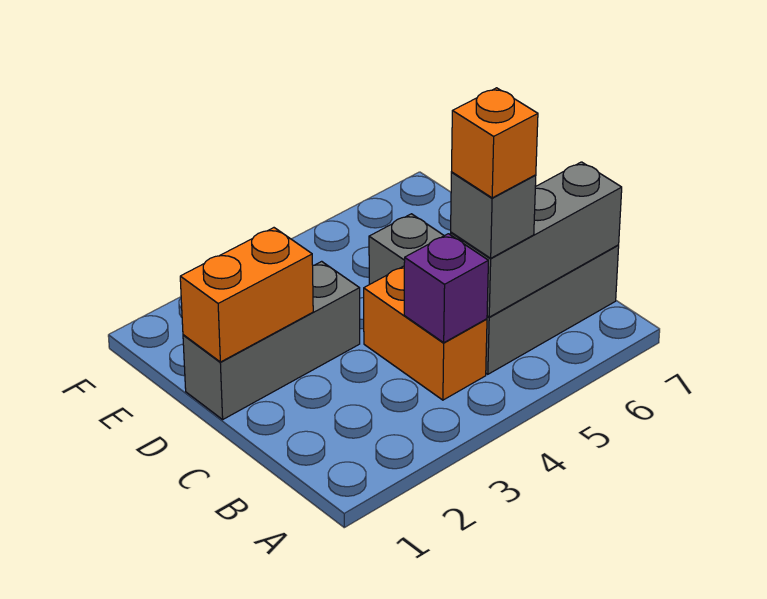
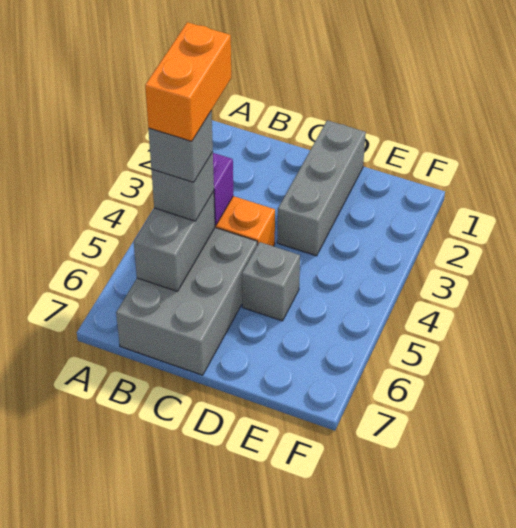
grey 1x3 brick [451,162,622,317] -> grey 1x2 brick [134,191,215,291]
orange 1x1 brick [452,88,538,198] -> grey 1x1 brick [148,111,213,182]
orange 1x2 brick [180,228,313,362] -> orange 1x2 brick moved to [145,22,231,141]

